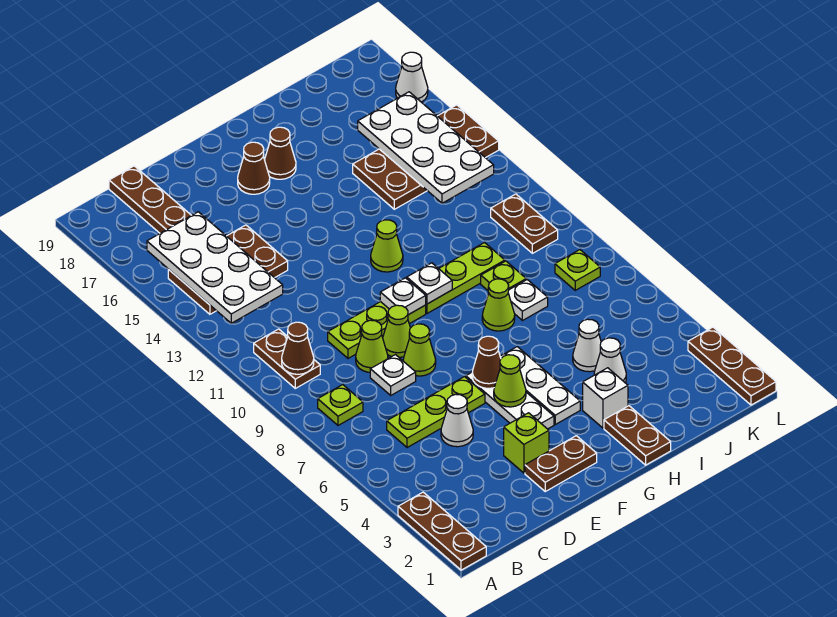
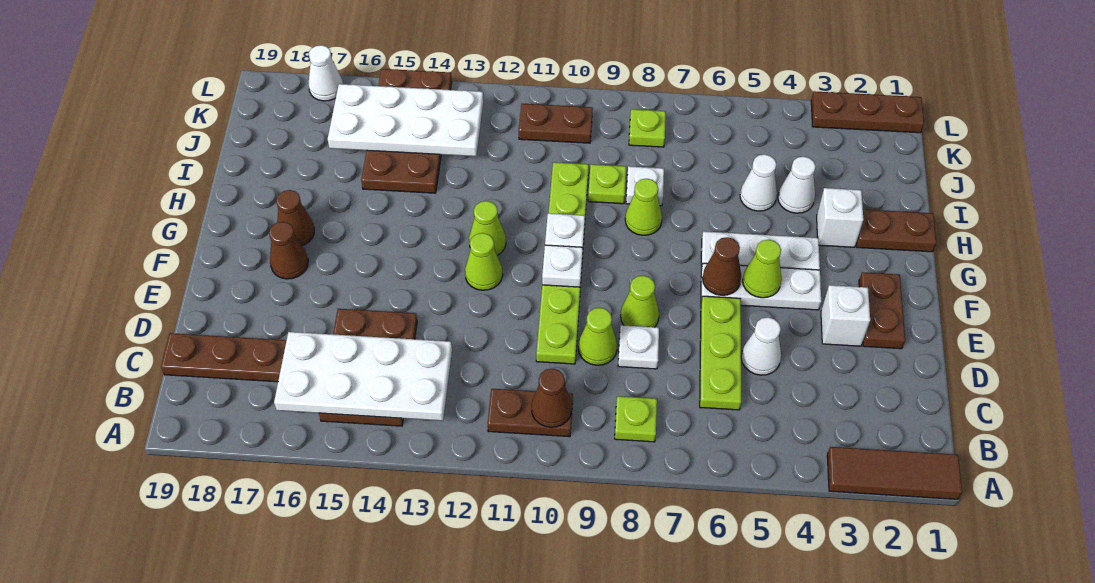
brown 1x3 plate [398,492,486,570] -> brown 1x3 tile [827,447,962,499]
lime 1x1 brick [504,413,549,473] -> white 1x1 brick [821,285,870,346]
lime 1x1 cone [383,305,410,357] -> lime 1x1 cone moved to [465,233,503,290]

